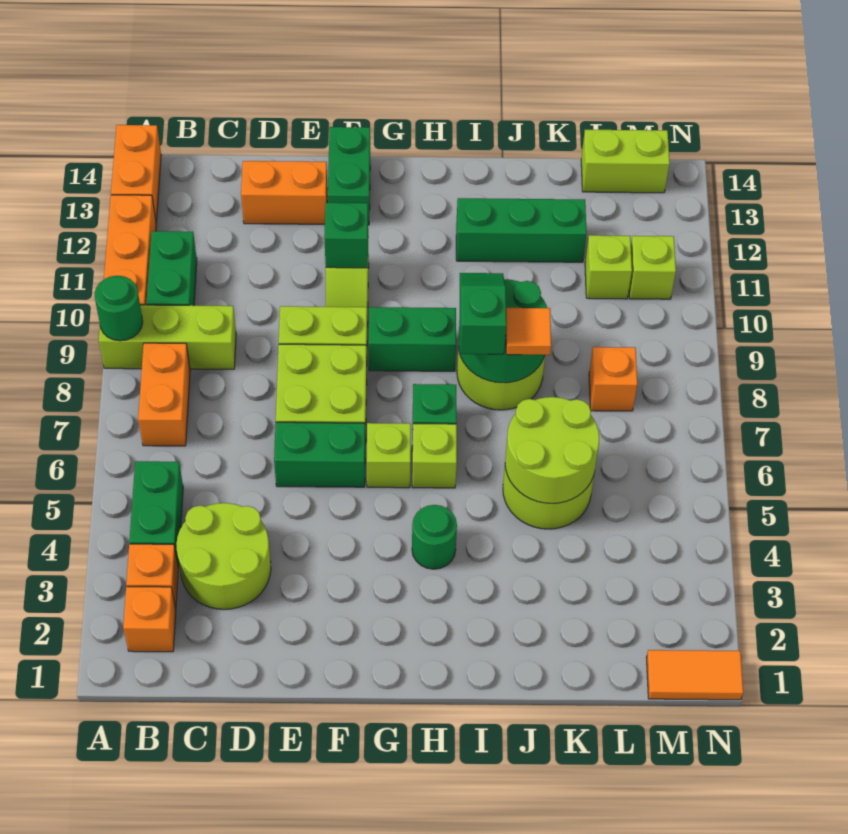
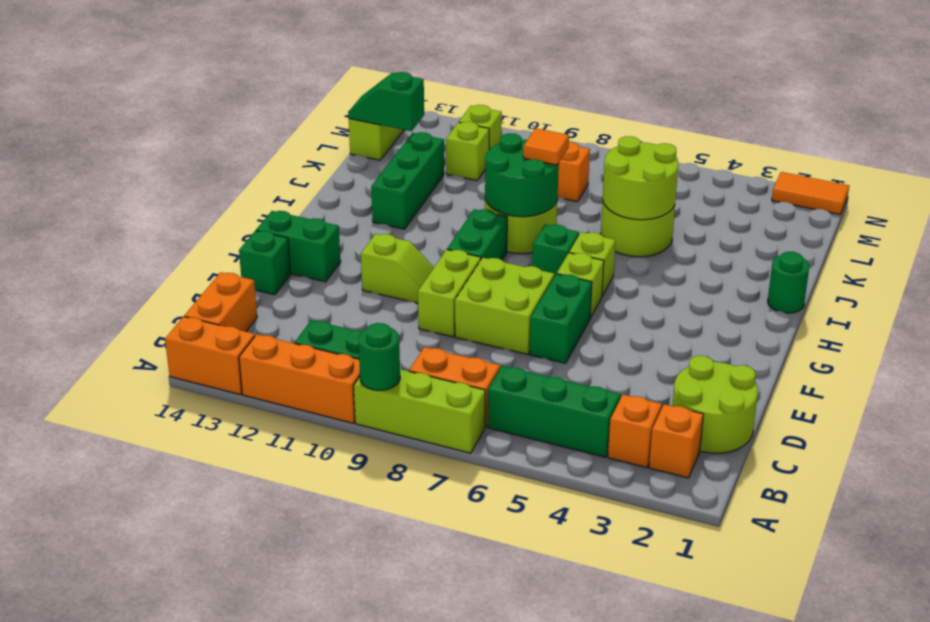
lime 1x3 brick [99,305,236,369] -> lime 1x3 brick turned to [354,369,485,453]
green 1x2 brick [129,461,183,567] -> green 1x3 brick [488,366,621,457]
lime 2x2 round brick [176,503,271,609] -> lime 2x2 round brick moved to [673,356,758,453]
orange 1x2 brick [241,161,328,224] -> orange 1x2 brick moved to [184,272,257,332]
green 1x1 brick [324,203,368,268] -> green 1x1 brick moved to [239,231,291,295]
green 1x1 round brick [412,505,457,569] -> green 1x1 round brick moved to [768,252,809,313]
green 1x2 slope [460,273,506,354] -> green 1x2 slope moved to [348,72,424,131]
orange 1x2 tile [646,650,743,700] -> orange 1x2 tile turned to [772,172,849,215]

